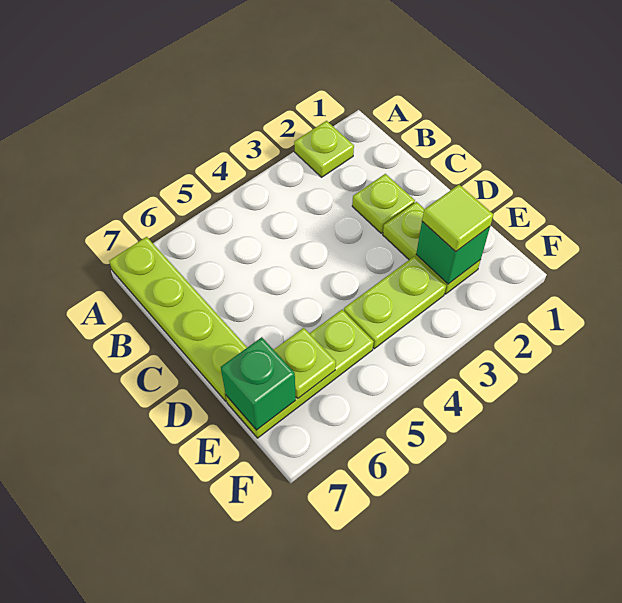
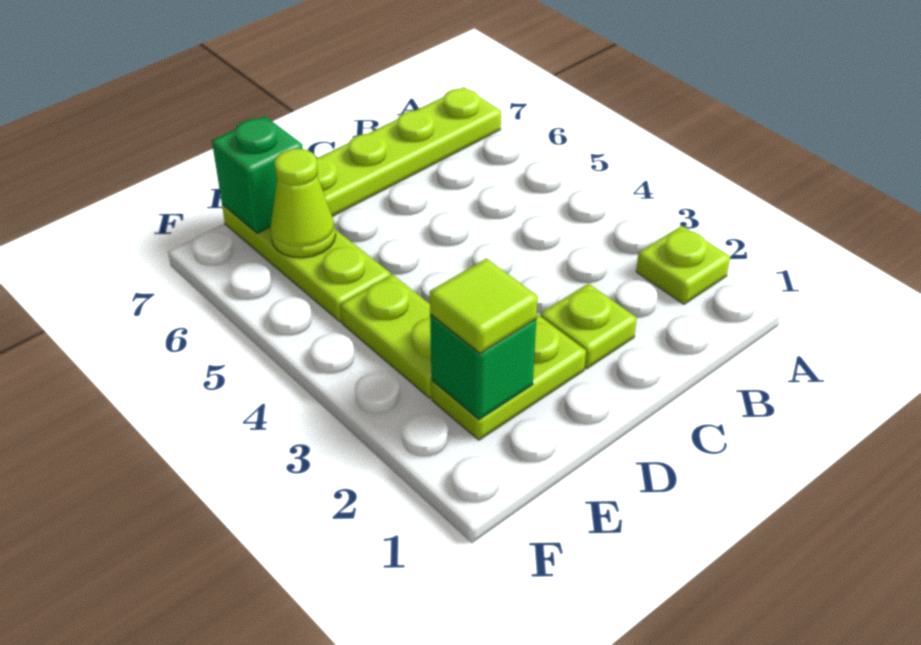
lime 1x1 plate [274,328,336,398] -> lime 1x1 cone [270,149,336,258]

